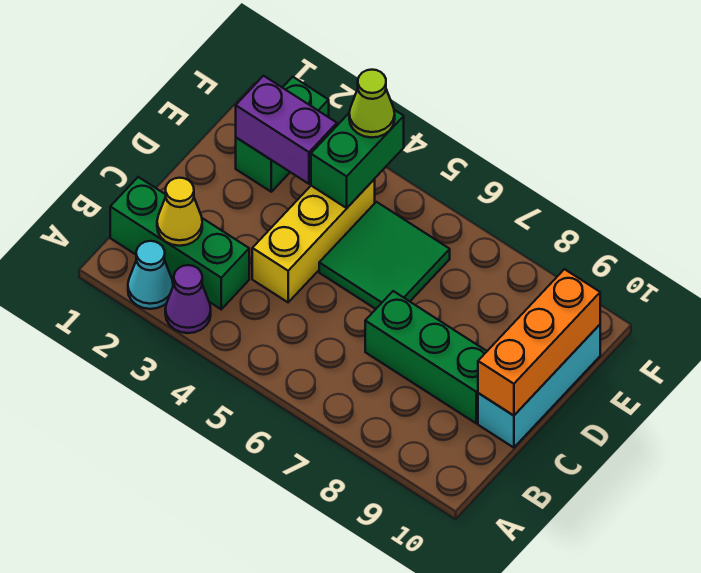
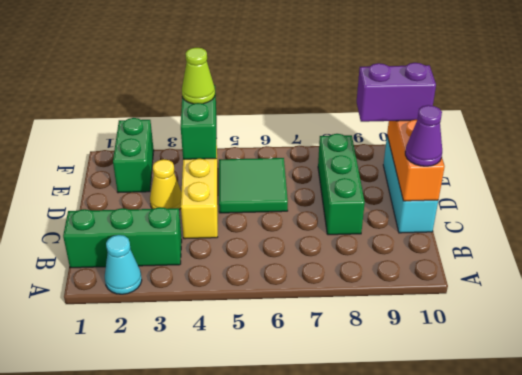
purple 1x1 cone [165,265,211,333] -> purple 1x1 cone moved to [405,105,442,166]
yellow 1x1 cone [157,178,202,246] -> yellow 1x1 cone moved to [150,159,181,210]
green 1x3 brick [365,291,487,423] -> green 1x3 brick turned to [318,134,365,235]
purple 1x2 brick [236,76,337,184] -> purple 1x2 brick moved to [357,63,436,122]

